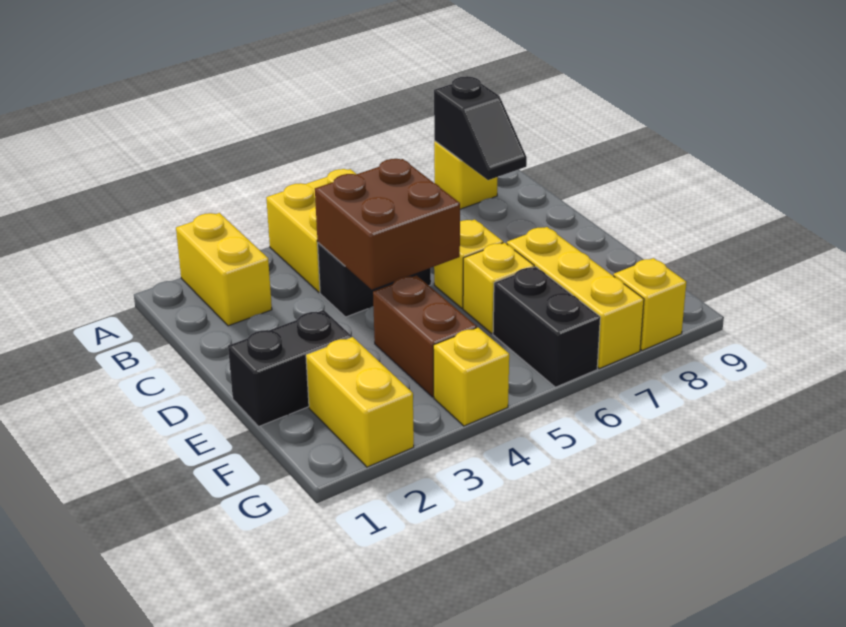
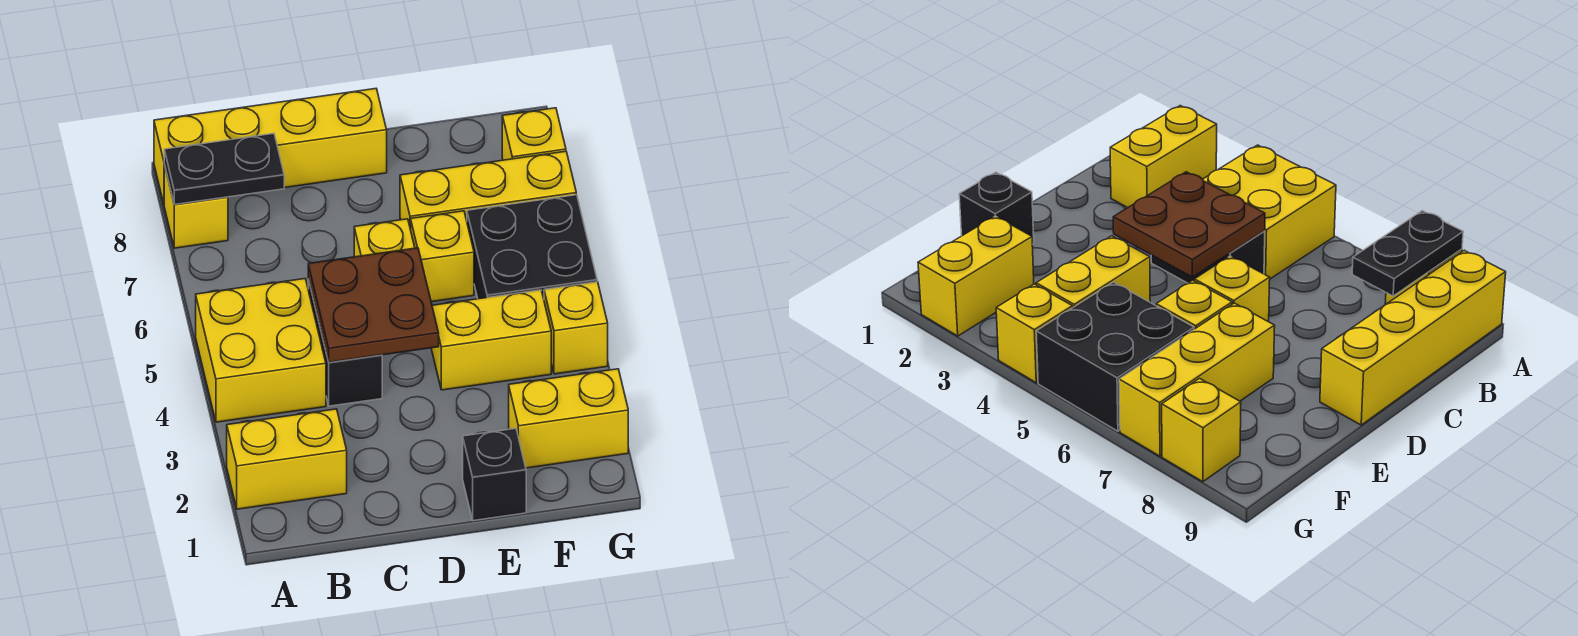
black 1x2 slope [434,76,527,180] -> black 1x2 plate [164,133,284,205]
none -> yellow 1x4 brick [154,89,387,203]
brown 2x2 brick [315,159,460,289] -> brown 2x2 plate [308,248,439,362]
black 1x2 brick [228,310,351,426] -> black 1x1 brick [463,428,526,521]
brown 1x2 brick [373,275,477,397] -> yellow 1x2 brick [431,290,551,390]
black 1x2 brick [493,267,600,387] -> black 2x2 brick [467,195,597,299]

